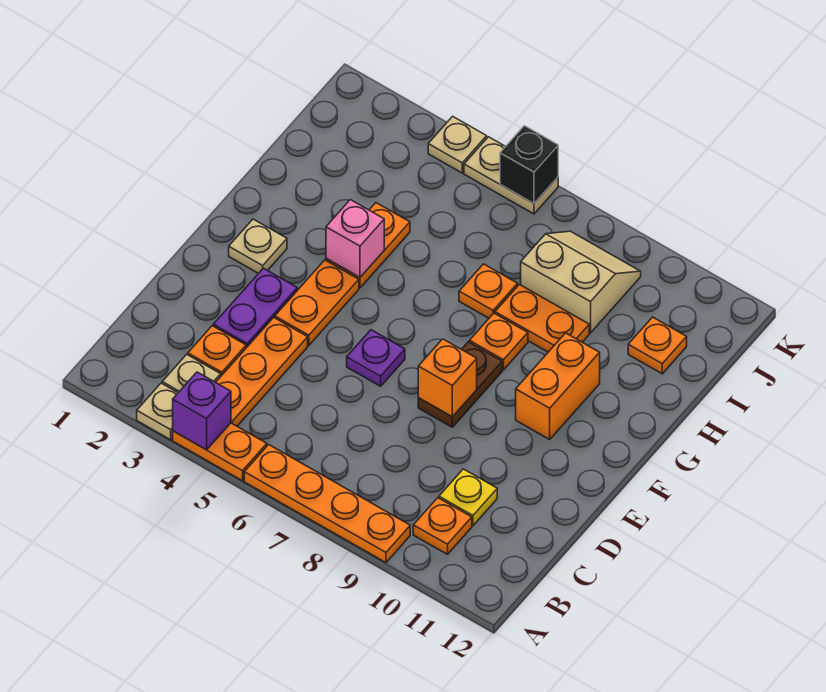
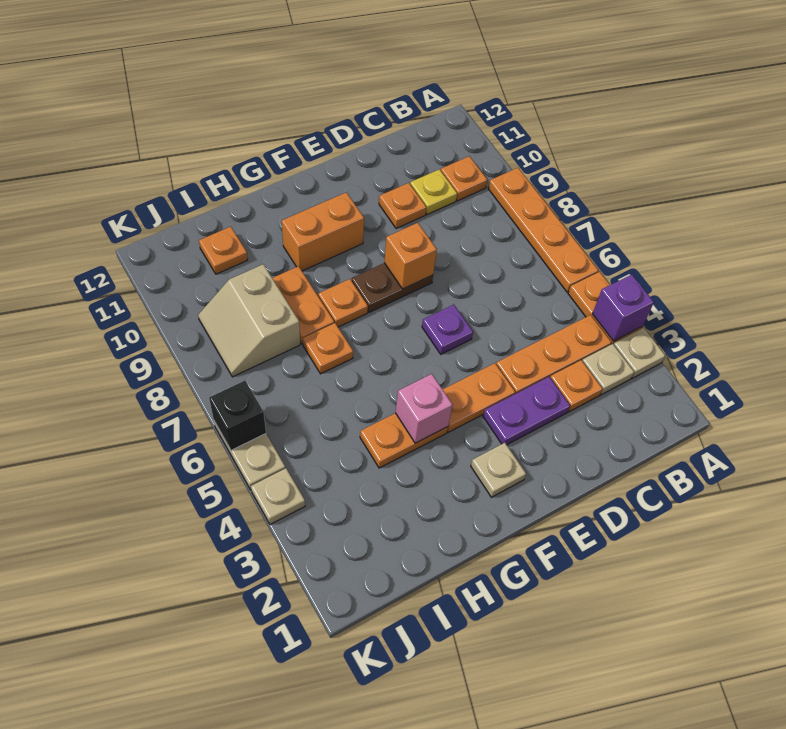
none -> orange 1x1 plate [379,183,427,229]

